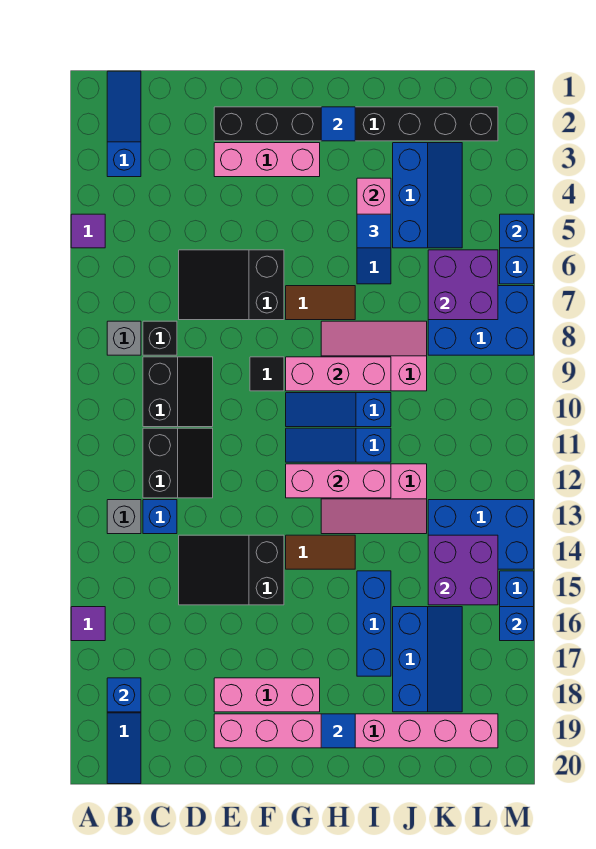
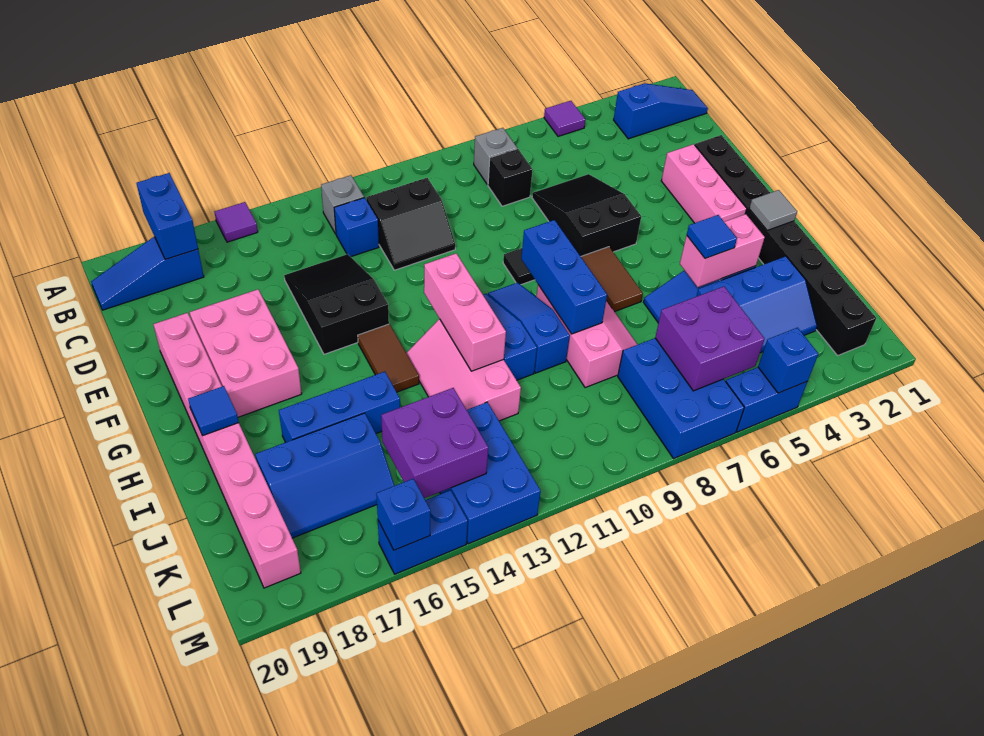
blue 1x1 brick [107,678,141,712] -> blue 1x2 brick [136,173,198,259]
black 2x2 slope [143,357,213,427] -> none
pink 1x3 brick [214,678,320,712] -> pink 2x3 brick [190,289,302,417]
pink 1x3 brick [286,357,391,391] -> blue 1x3 brick [521,220,607,334]
blue 1x1 tile [321,107,355,141] -> grey 1x1 tile [749,190,797,230]

